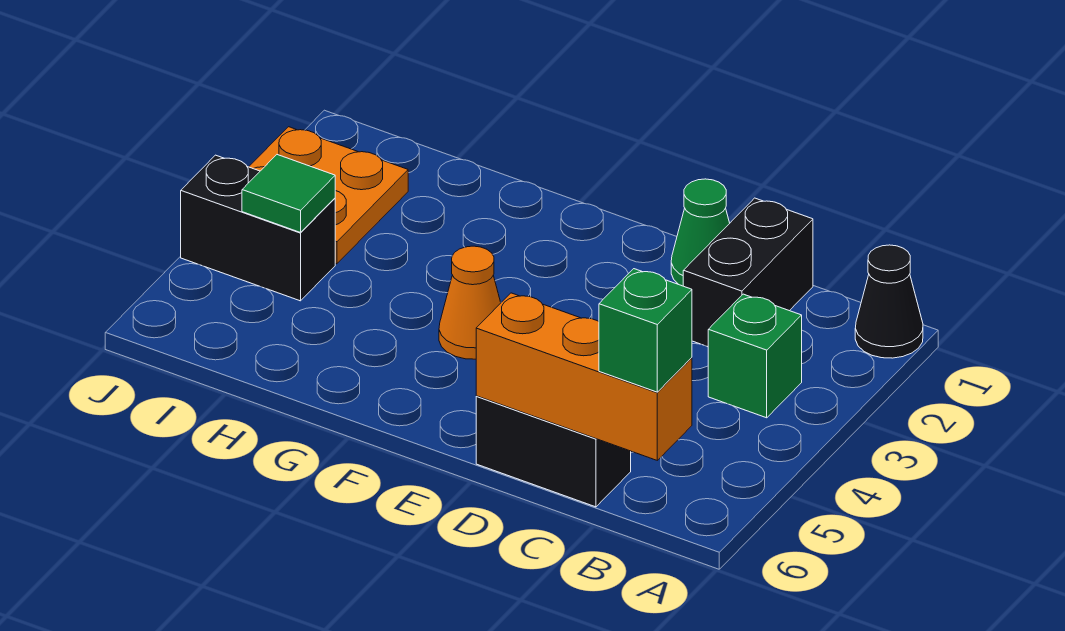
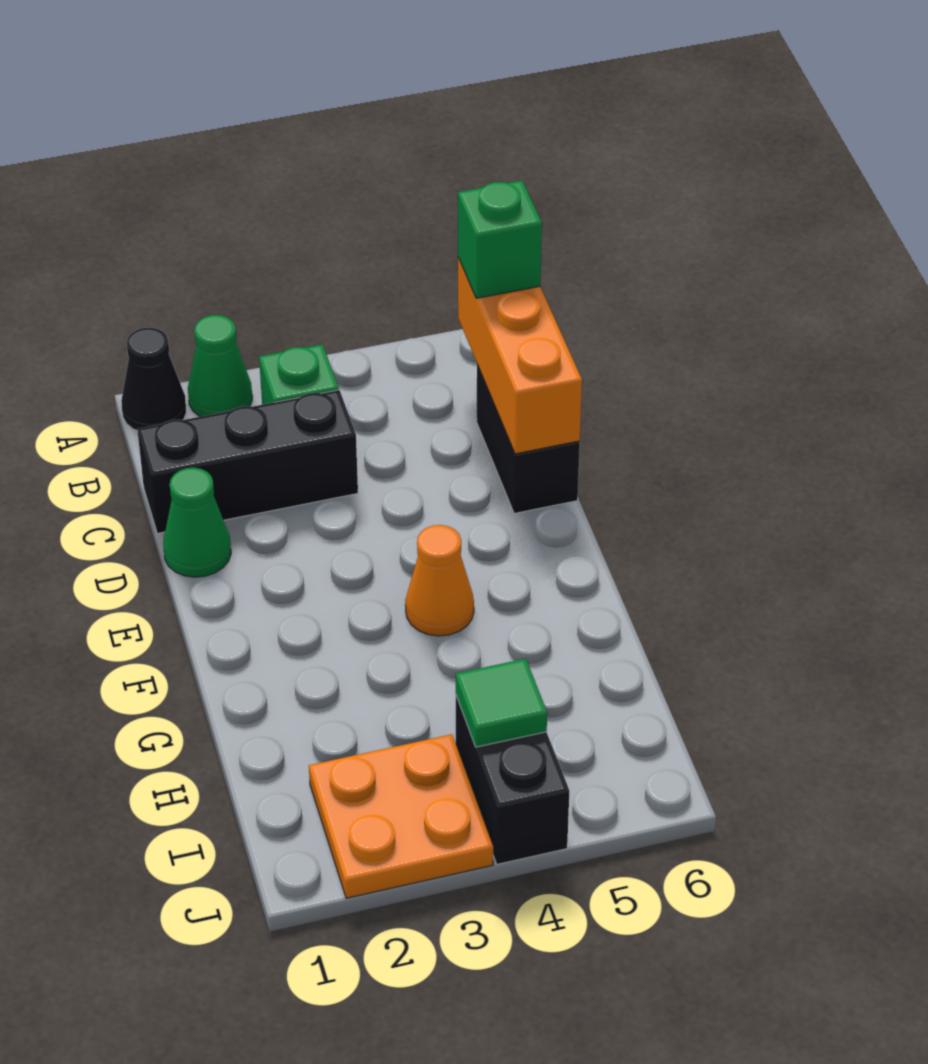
none -> green 1x1 cone [188,315,252,417]
black 1x2 brick [683,198,813,347] -> black 1x3 brick [137,390,358,534]

